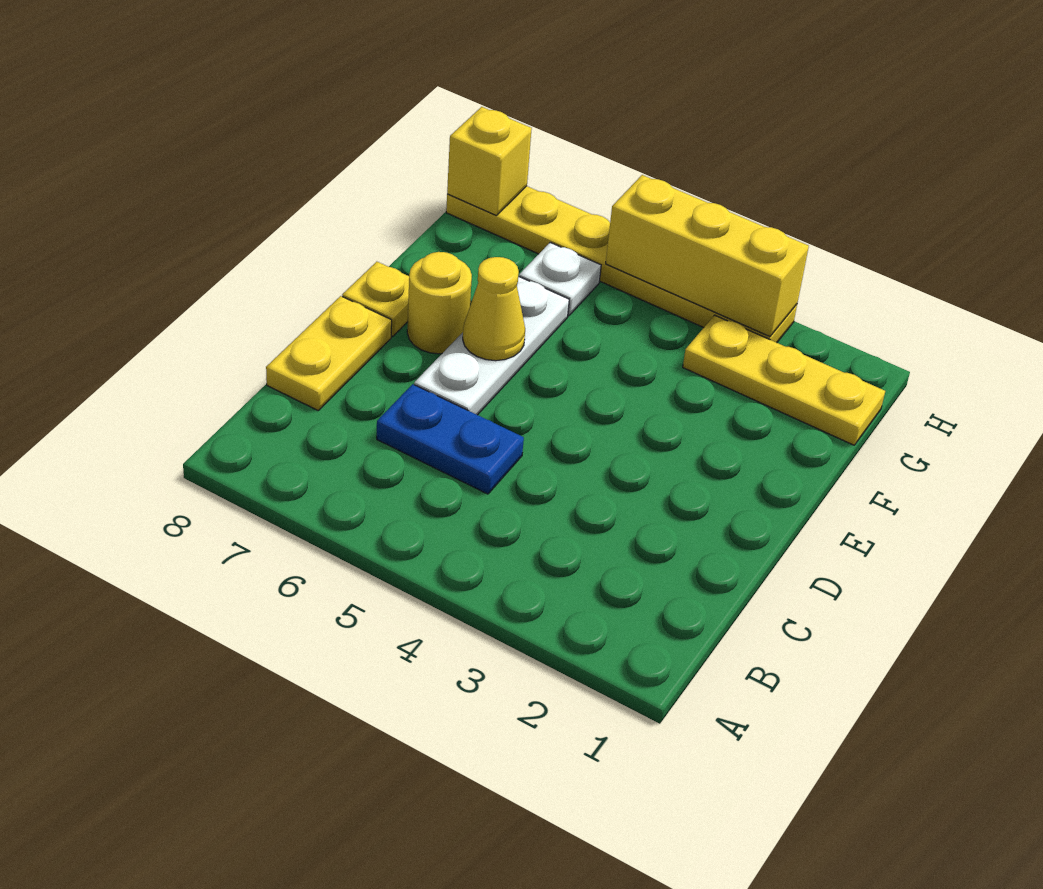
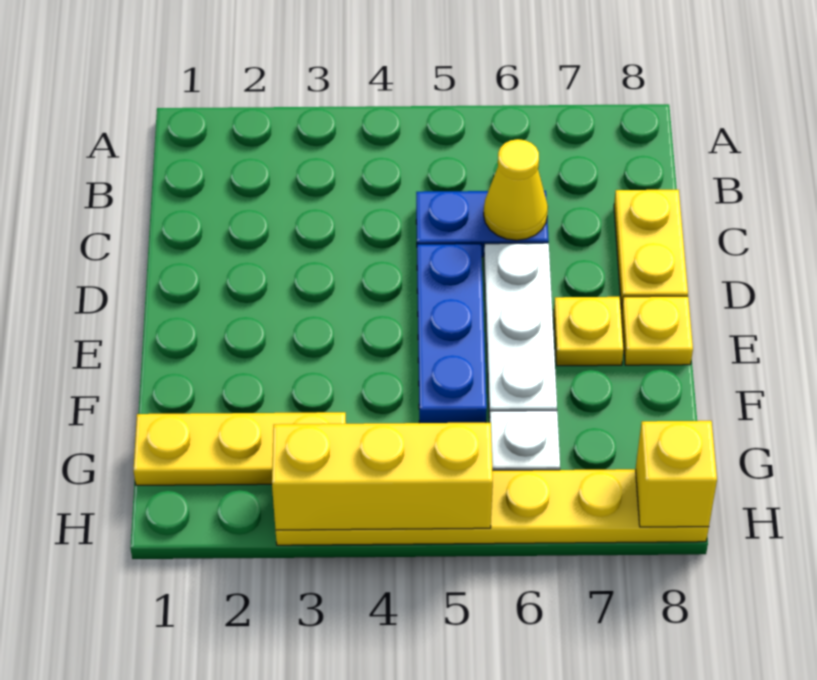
none -> blue 1x3 plate [417,244,487,423]
yellow 1x1 cone [463,257,525,361] -> yellow 1x1 cone moved to [484,139,548,240]
yellow 1x1 round brick [407,252,472,354] -> yellow 1x1 plate [554,297,624,366]

